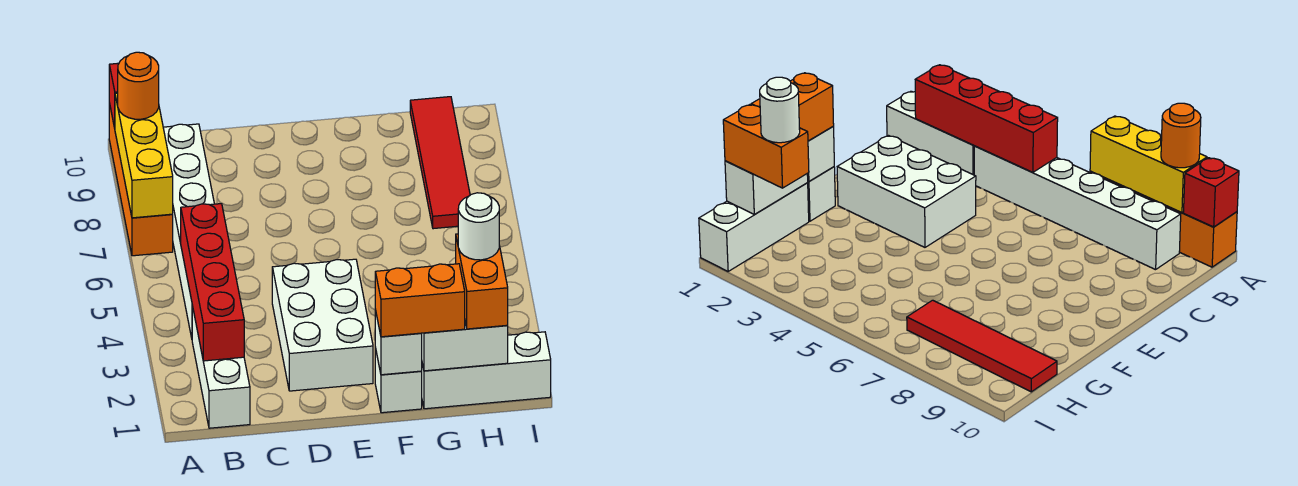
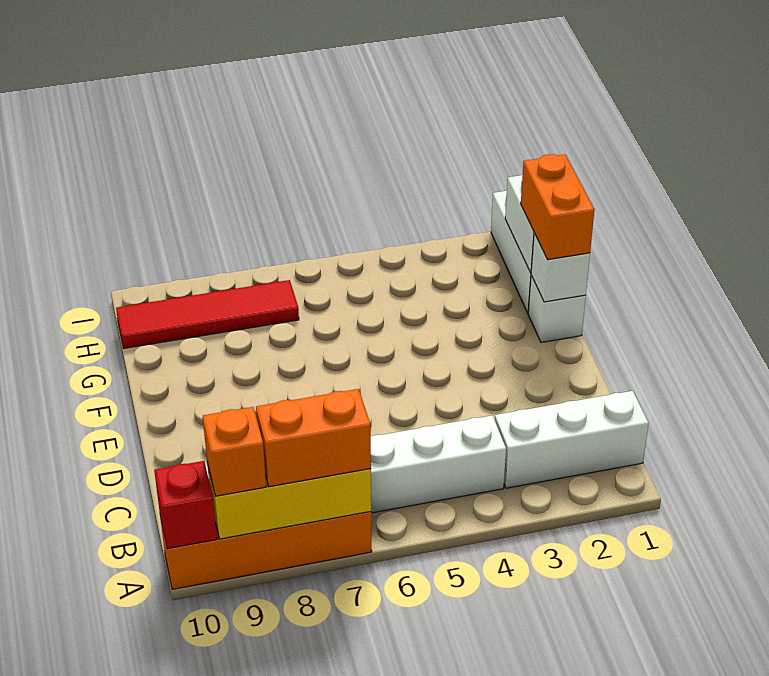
orange 1x1 round brick [118,52,159,119] -> orange 1x1 brick [203,407,266,496]
red 1x4 brick [181,204,244,361] -> none
white 2x3 brick [272,259,373,391] -> none
orange 1x2 brick [456,234,508,329] -> orange 1x2 brick moved to [256,389,371,487]
white 1x1 round brick [458,193,499,260] -> none

